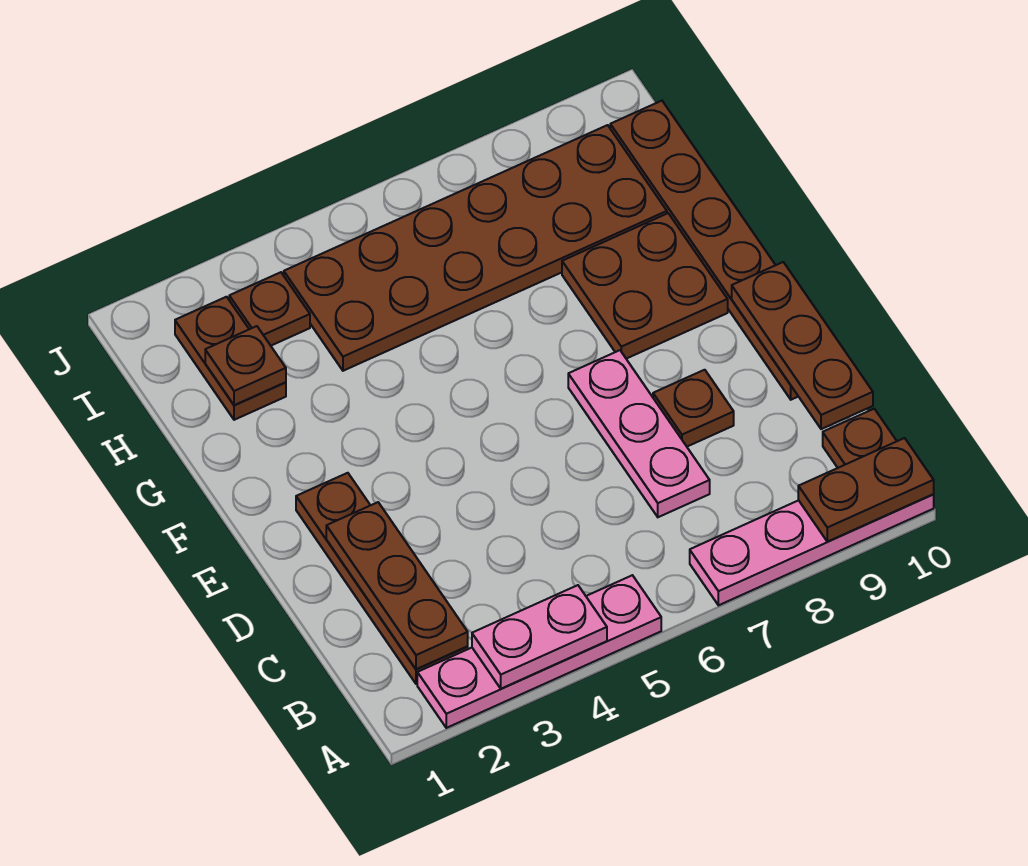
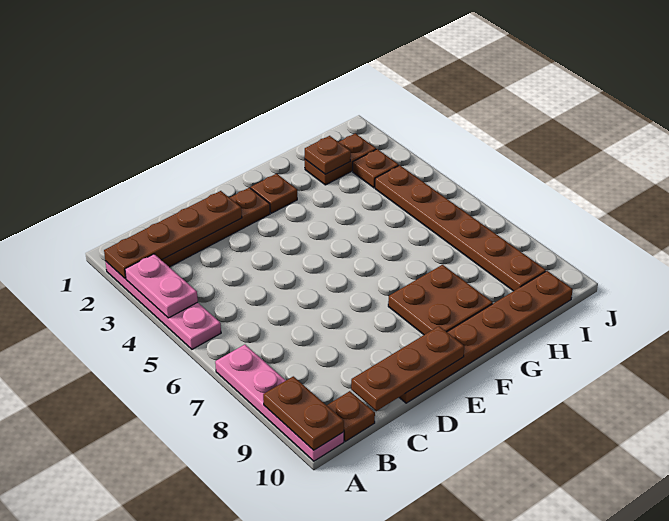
brown 1x3 plate [326,502,468,669] -> brown 1x4 plate [104,191,242,279]
pink 1x3 plate [568,350,710,517] -> none
brown 1x1 plate [653,370,734,447] -> brown 1x1 plate moved to [251,174,297,213]
brown 2x6 plate [284,125,667,371] -> brown 1x6 plate [375,165,546,291]

